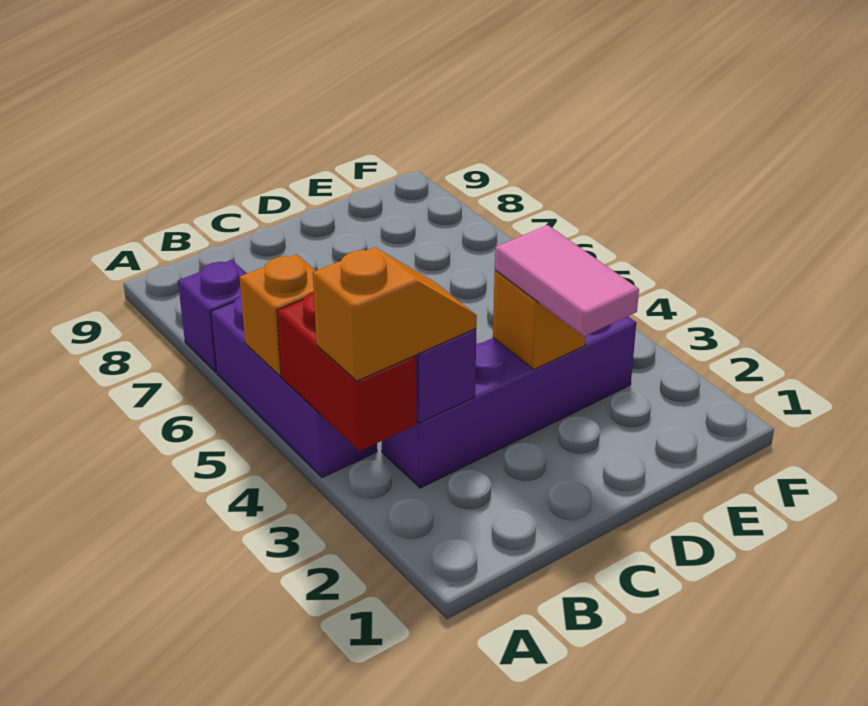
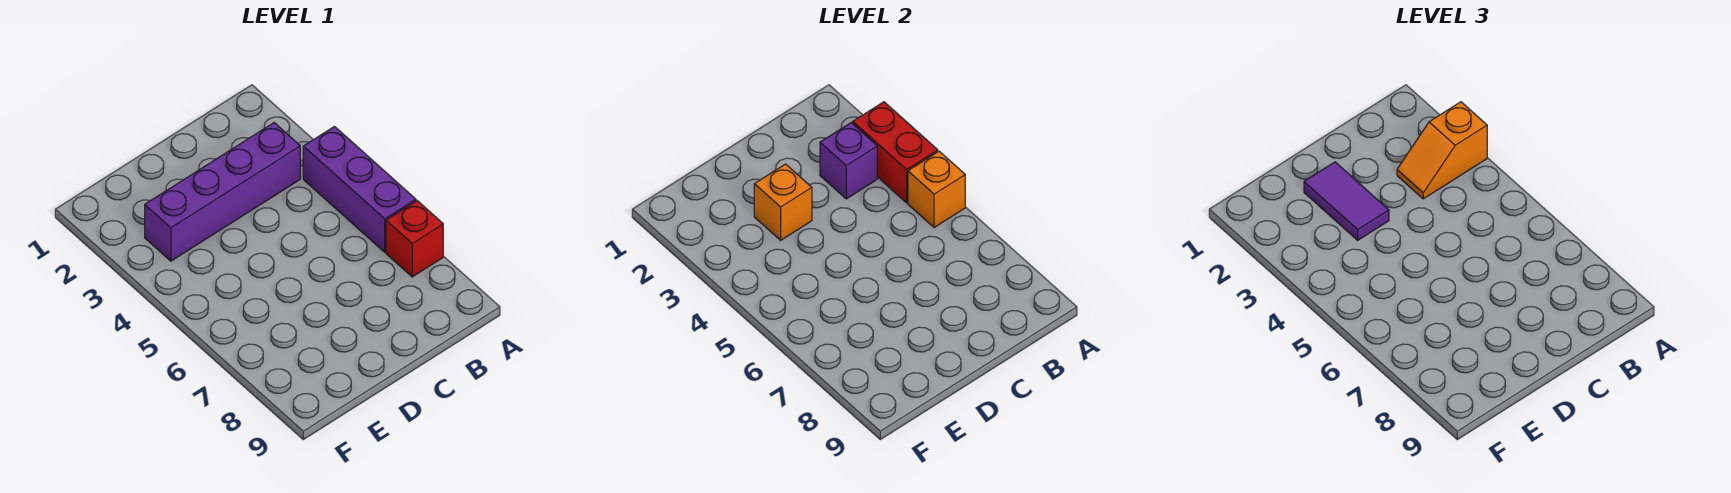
purple 1x1 brick [178,260,247,372] -> red 1x1 brick [386,201,443,277]
pink 1x2 tile [495,225,639,336] -> purple 1x2 tile [1304,162,1389,240]

